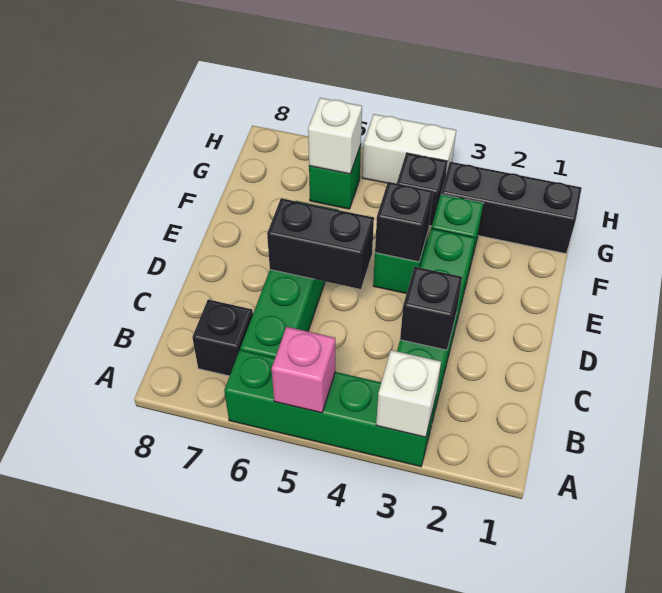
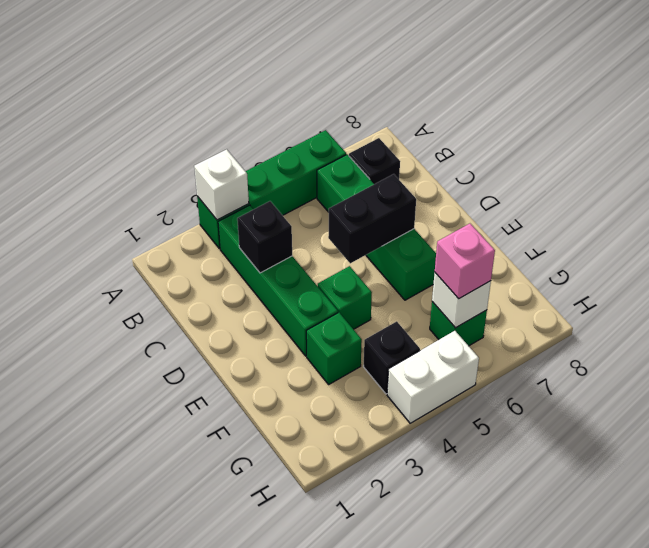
pink 1x1 brick [272,327,335,413] -> pink 1x1 brick moved to [435,224,495,299]
black 1x1 brick [375,182,433,262] -> none
black 1x3 brick [441,162,582,254] -> none

